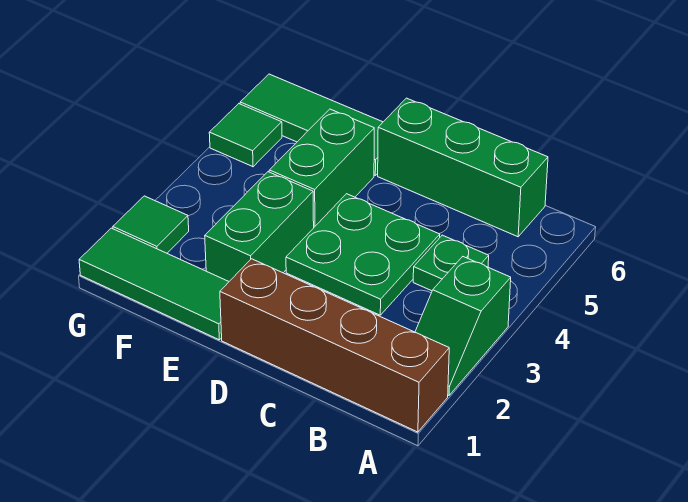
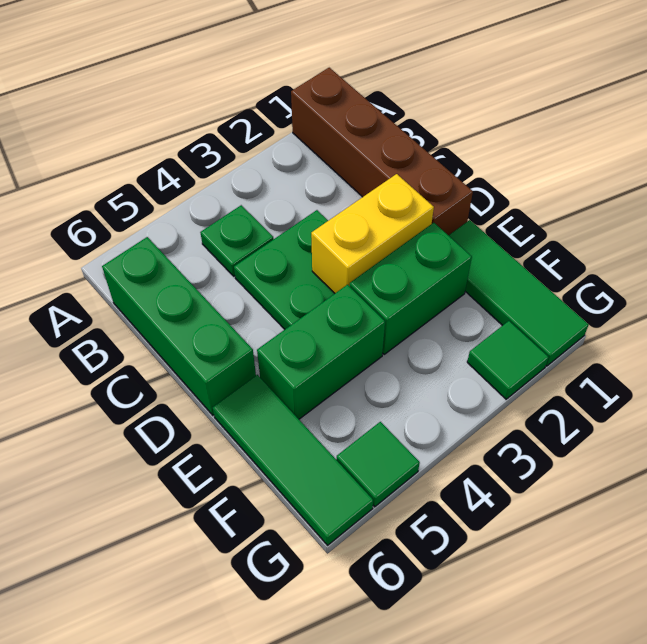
green 1x2 slope [415,257,511,395] -> none
none -> yellow 1x2 brick [311,174,434,293]

